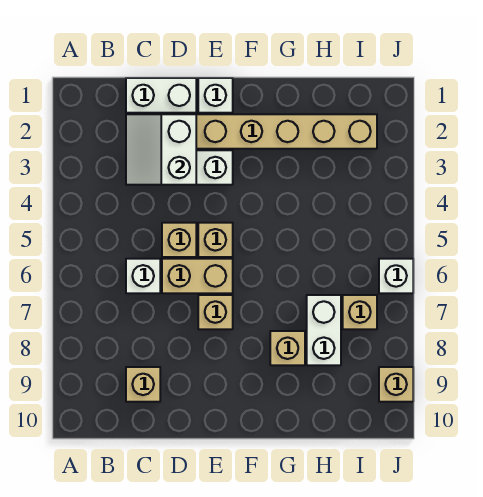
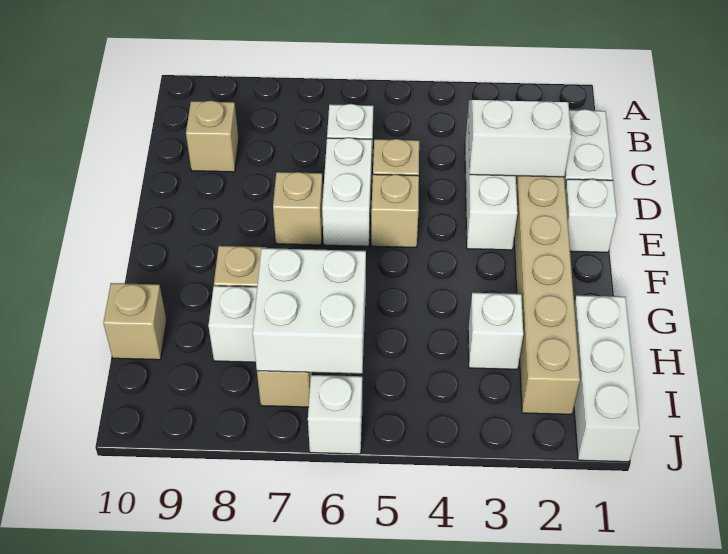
tan 1x2 brick [162,259,233,293] -> white 1x2 brick [322,138,372,246]
none -> white 1x3 brick [574,295,640,462]
none -> white 1x1 brick [468,293,523,369]
none -> white 2x2 brick [253,248,366,374]
tan 1x1 brick [379,367,413,402] -> tan 1x1 brick moved to [103,283,167,360]

